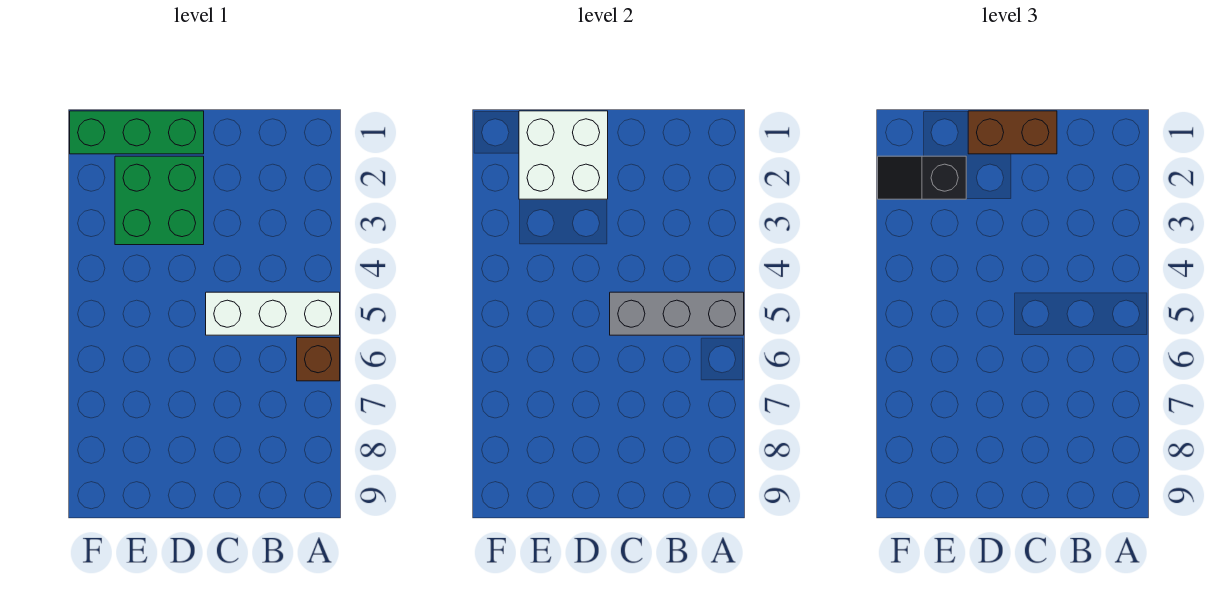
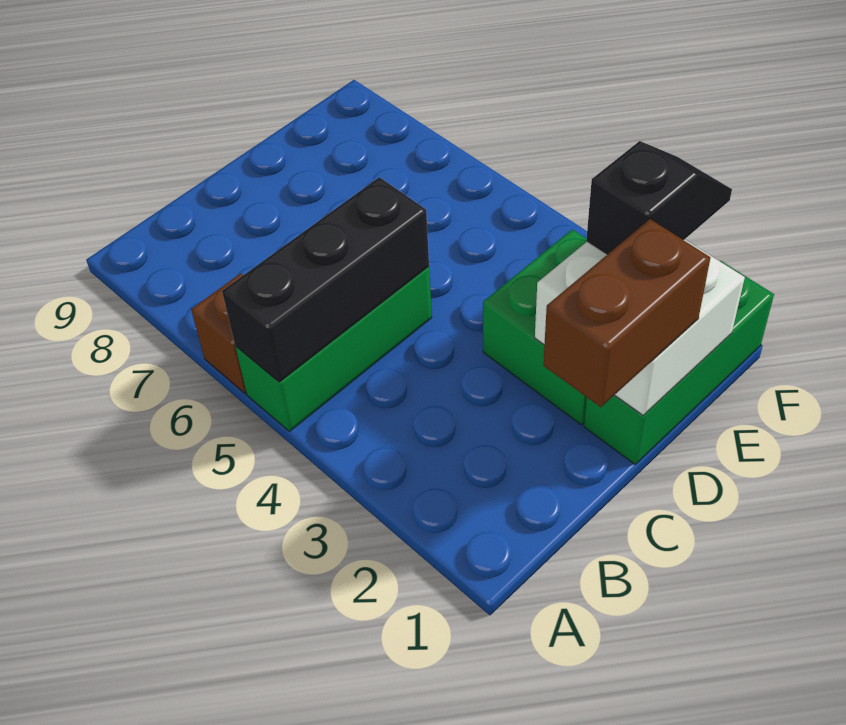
white 1x3 brick [206,292,340,335] -> green 1x3 brick [235,266,432,431]
grey 1x3 brick [610,292,744,335] -> black 1x3 brick [222,177,429,382]

